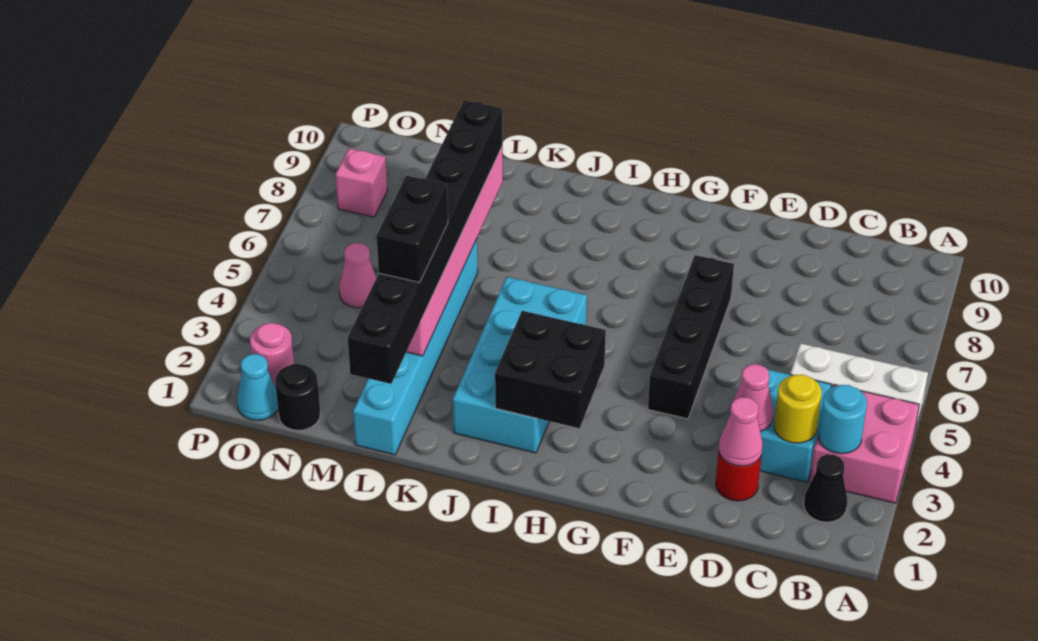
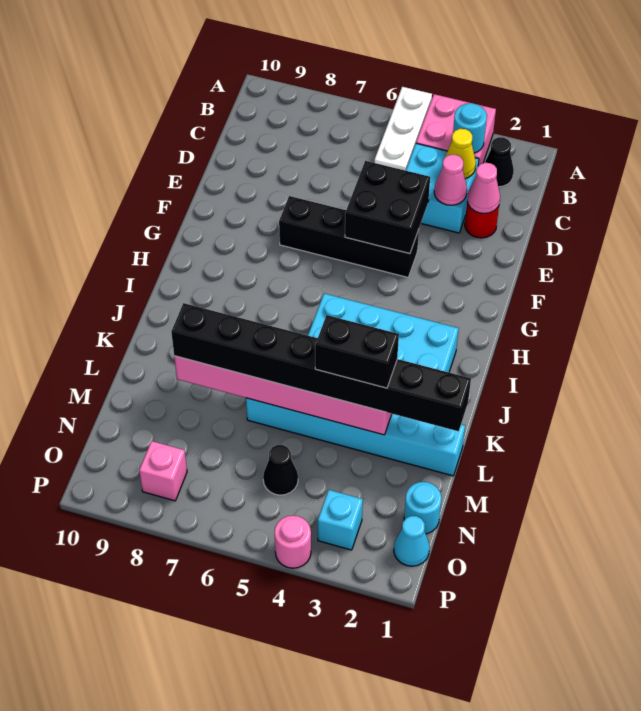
yellow 1x1 round brick [774,375,822,443] -> yellow 1x1 cone [445,129,476,179]
black 2x2 brick [495,311,606,428] -> black 2x2 brick moved to [345,161,430,254]
black 1x1 round brick [275,364,320,430] -> cyan 1x1 round brick [404,482,442,534]
pink 1x1 cone [339,243,376,308] -> black 1x1 cone [263,445,298,495]
pink 1x1 round brick [250,323,294,388] -> pink 1x1 round brick moved to [275,516,311,568]
none -> cyan 1x1 brick [318,490,363,550]

